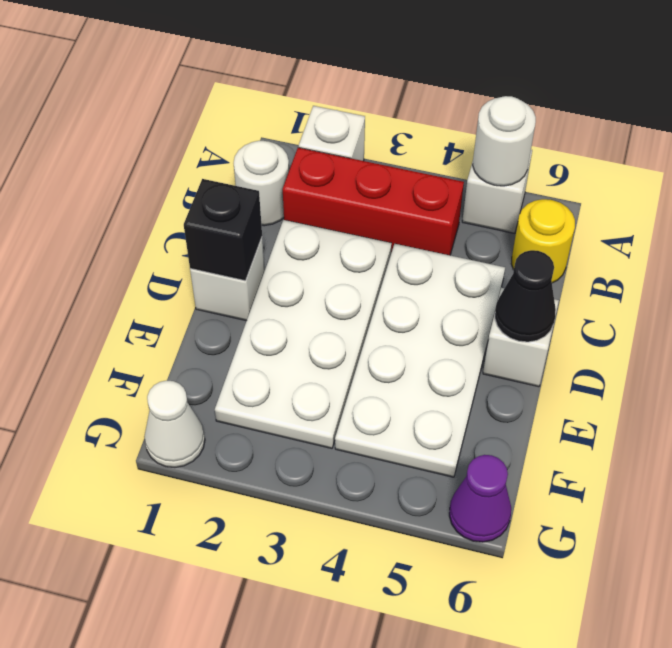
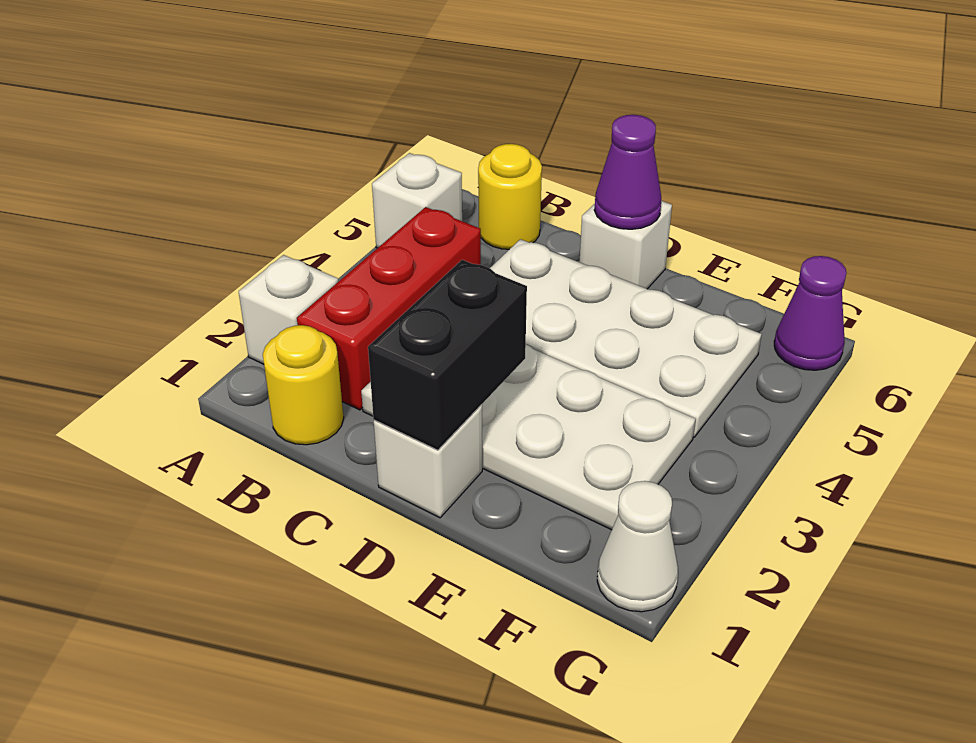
white 1x1 round brick [473,96,536,186] -> none
white 1x1 round brick [234,141,289,226] -> yellow 1x1 round brick [263,325,344,445]
black 1x1 brick [184,179,262,281] -> black 1x2 brick [368,260,527,450]
black 1x1 cone [495,250,556,342] -> purple 1x1 cone [594,115,661,229]

